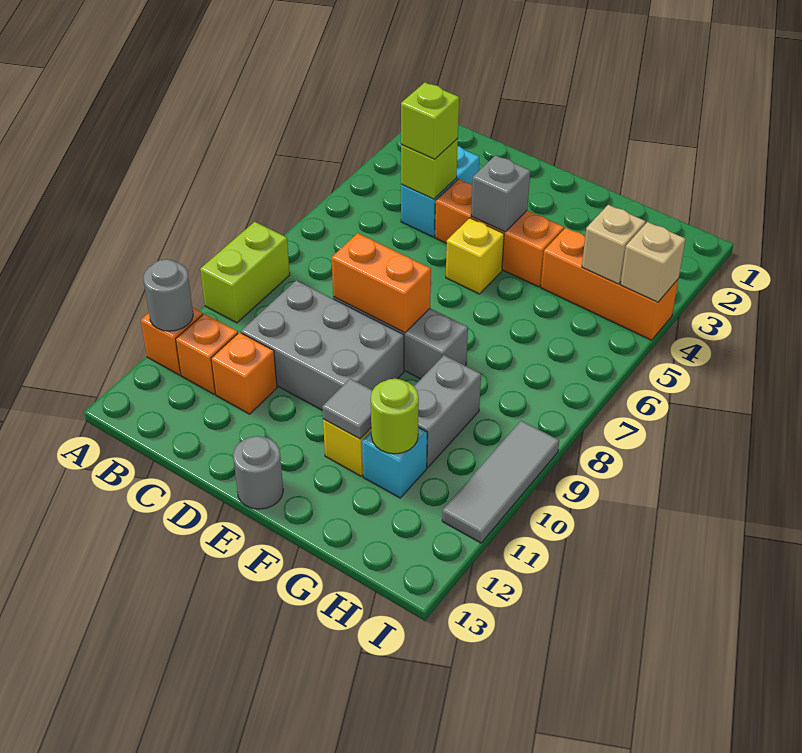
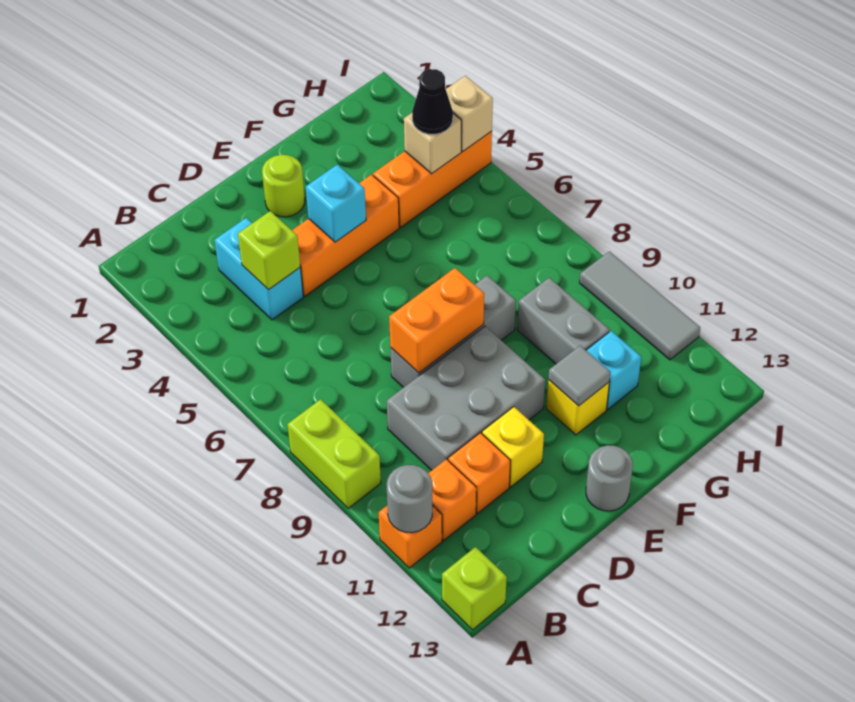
lime 1x1 brick [401,83,459,159] -> lime 1x1 brick moved to [442,547,507,630]
grey 1x1 brick [471,155,530,232] -> cyan 1x1 brick [306,165,366,242]
yellow 1x1 brick [446,218,504,294] -> yellow 1x1 brick moved to [482,407,544,487]
lime 1x1 round brick [371,379,419,454] -> lime 1x1 round brick moved to [262,155,305,217]
none -> black 1x1 cone [412,69,453,134]

